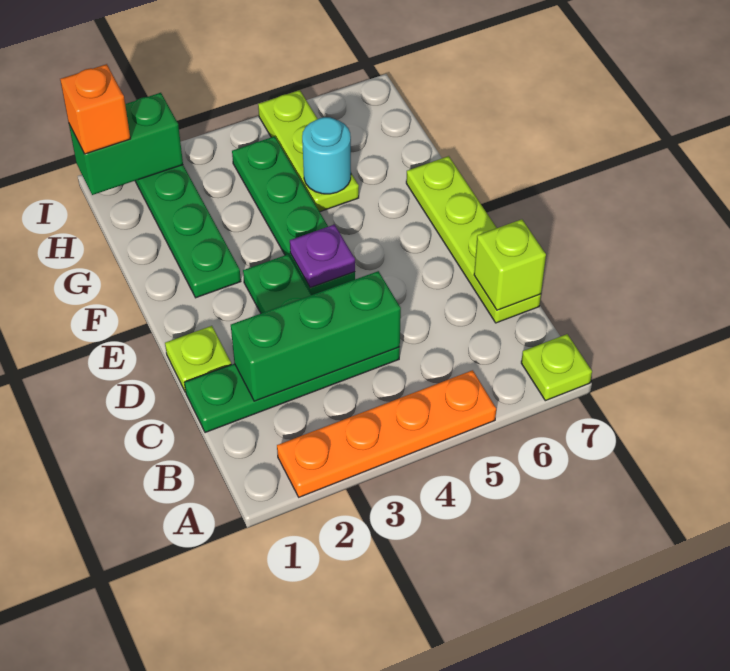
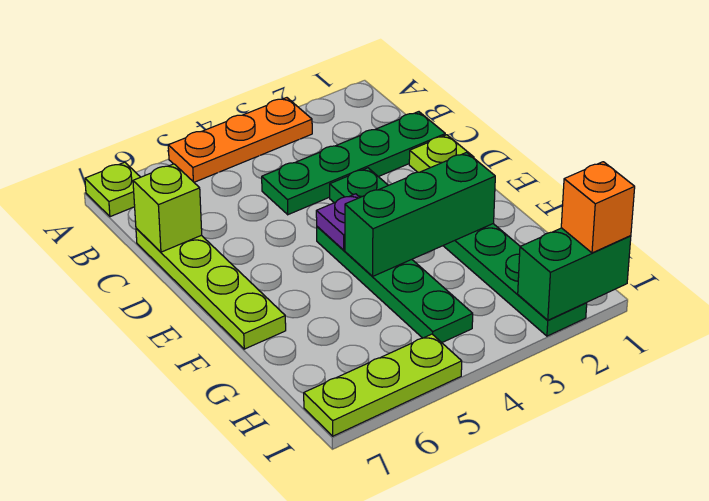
orange 1x4 plate [277,370,496,497] -> orange 1x3 plate [168,98,312,182]
green 1x3 brick [231,271,401,401] -> green 1x3 brick moved to [345,152,495,277]
lime 1x3 plate [258,90,359,212] -> lime 1x3 plate turned to [304,334,462,436]
cyan 1x1 round brick [302,117,351,194] -> none

